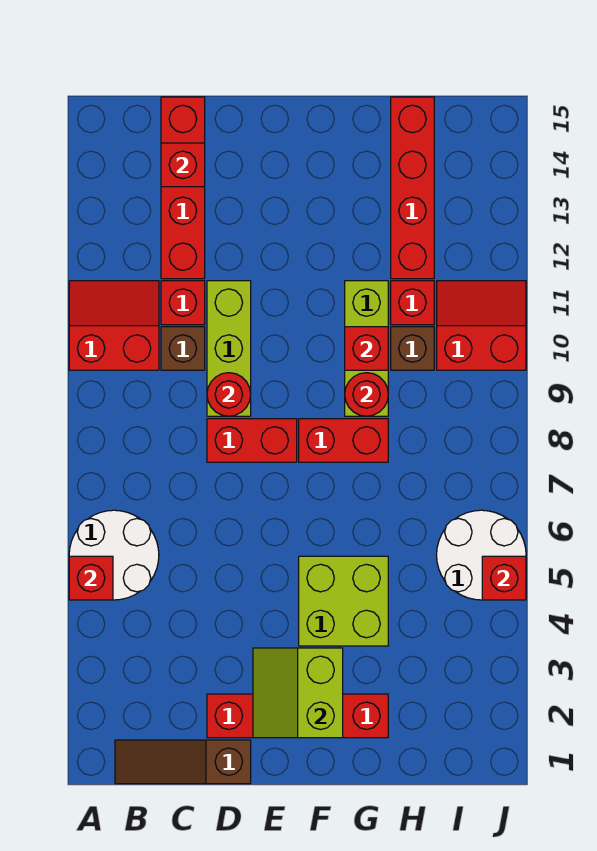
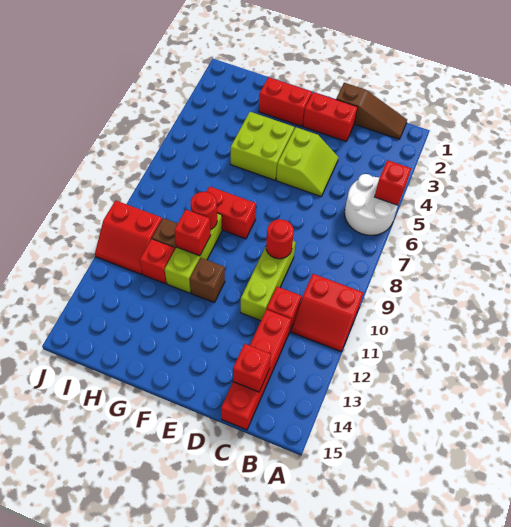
brown 1x1 brick [161,327,205,370] -> brown 1x1 brick moved to [190,258,225,303]
red 1x2 brick [207,419,297,462] -> none
lime 2x2 slope [253,648,343,738] -> lime 2x2 slope moved to [276,127,338,197]
red 1x4 brick [391,97,434,279] -> none
white 2x2 round brick [437,510,526,600] -> none
red 1x1 brick [482,556,526,600] -> none

